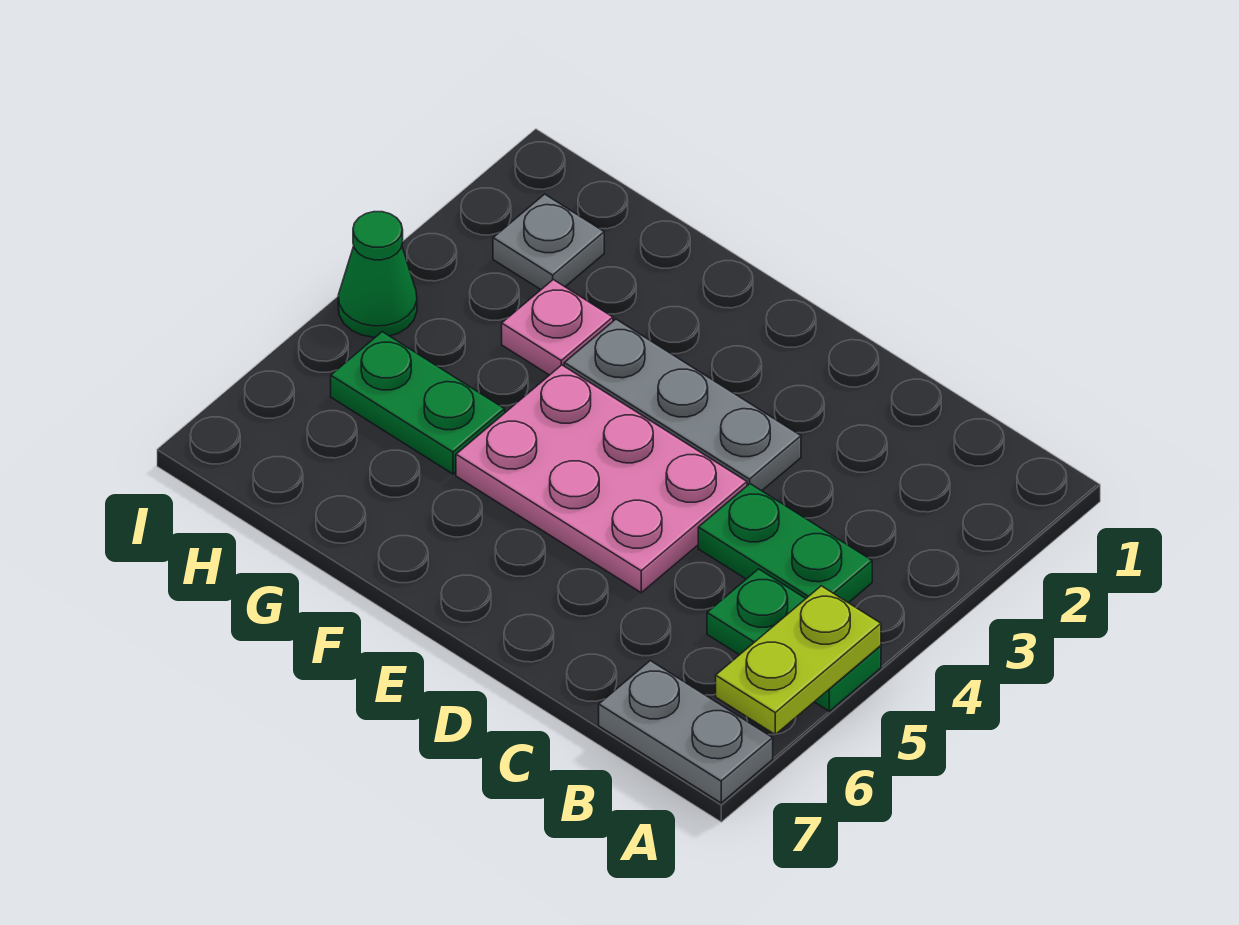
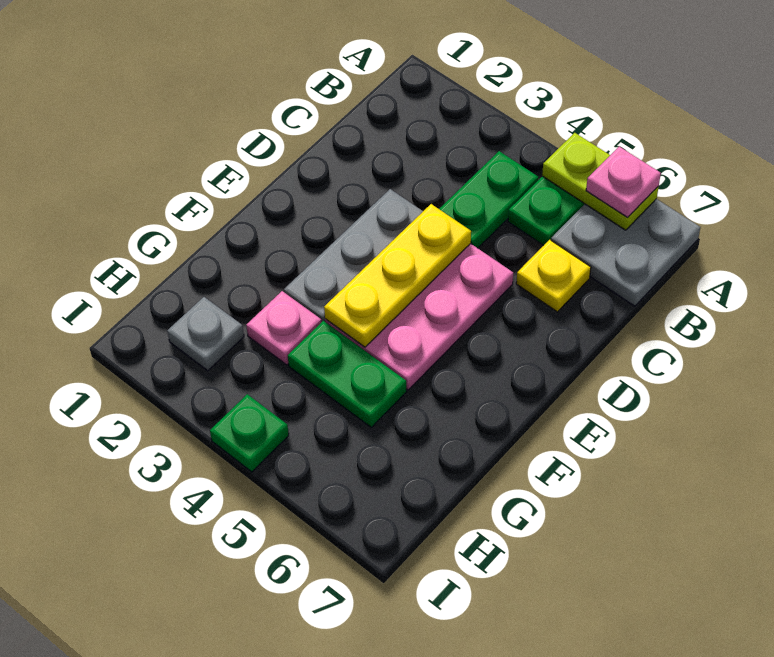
none -> pink 1x1 plate [586,147,661,217]
grey 1x2 plate [599,661,773,803] -> grey 2x2 plate [551,199,700,306]
none -> yellow 1x1 plate [516,240,591,312]
none -> yellow 1x3 plate [324,204,471,347]
green 1x2 plate [331,332,505,474] -> green 1x2 plate turned to [288,321,407,427]
green 1x1 cone [338,212,417,337] -> green 1x1 plate [210,394,289,472]

